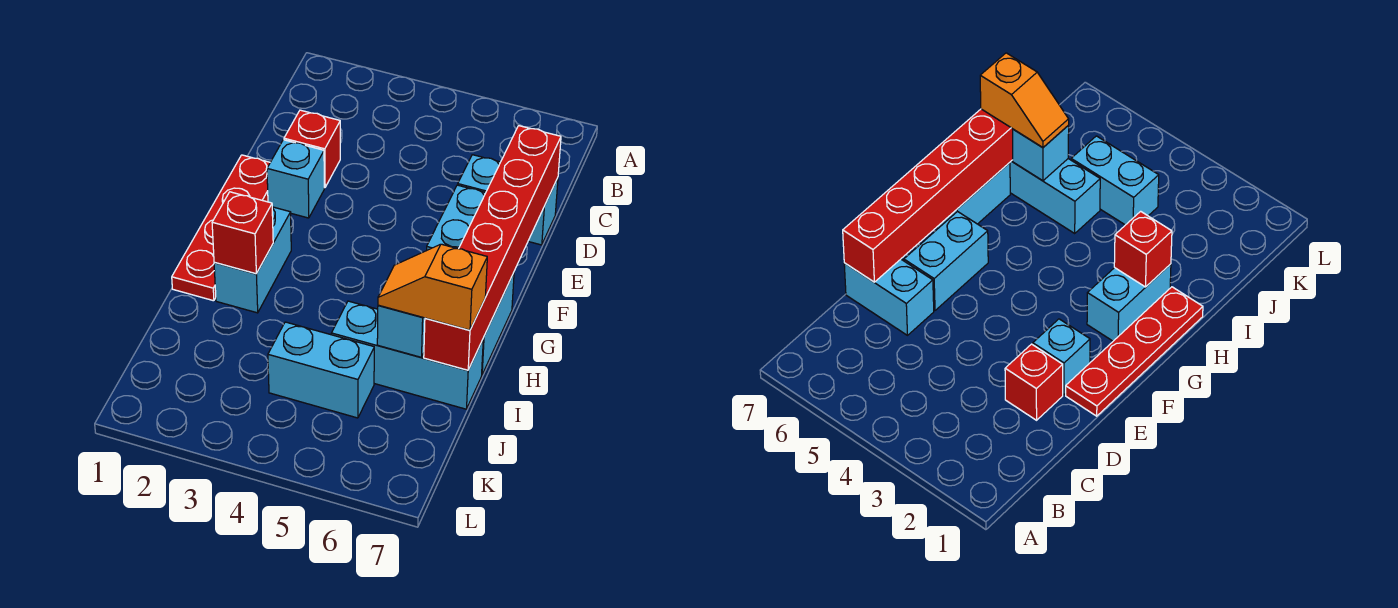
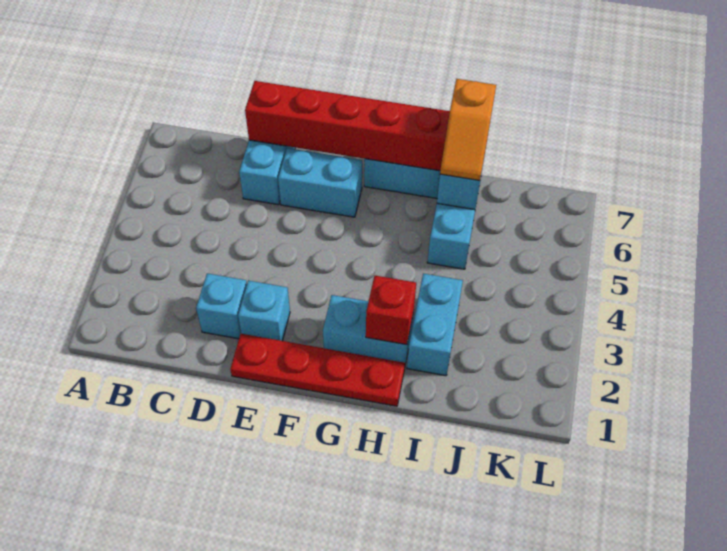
red 1x1 brick [284,110,340,188] -> cyan 1x1 brick [196,273,247,339]
cyan 1x2 brick [268,322,374,418] -> cyan 1x2 brick moved to [407,273,463,376]

